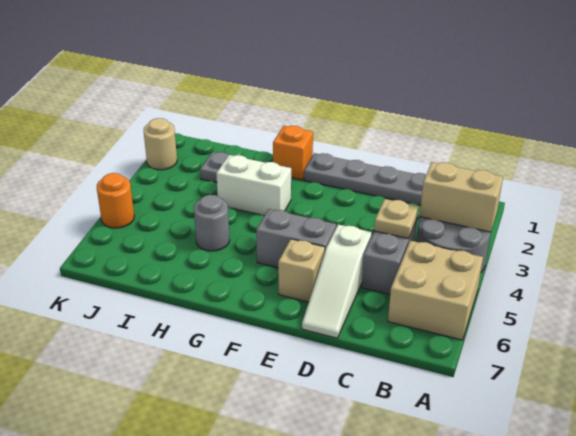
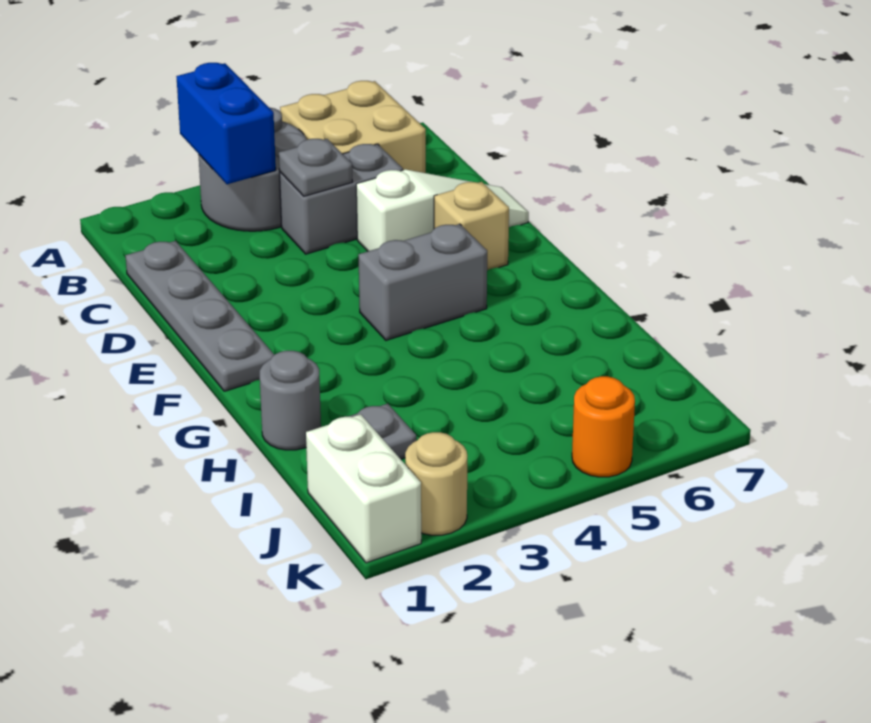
tan 1x2 brick [420,162,503,232] -> blue 1x2 brick [176,63,276,184]
tan 1x1 plate [374,199,419,239] -> grey 1x1 plate [279,139,352,196]
grey 1x2 brick [256,209,336,268] -> grey 1x2 brick turned to [358,224,487,340]
orange 1x1 brick [273,126,313,180] -> none
white 1x2 brick [216,155,291,216] -> white 1x2 brick moved to [306,414,421,563]
grey 1x1 round brick [194,195,230,251] -> grey 1x1 round brick moved to [260,351,321,450]

